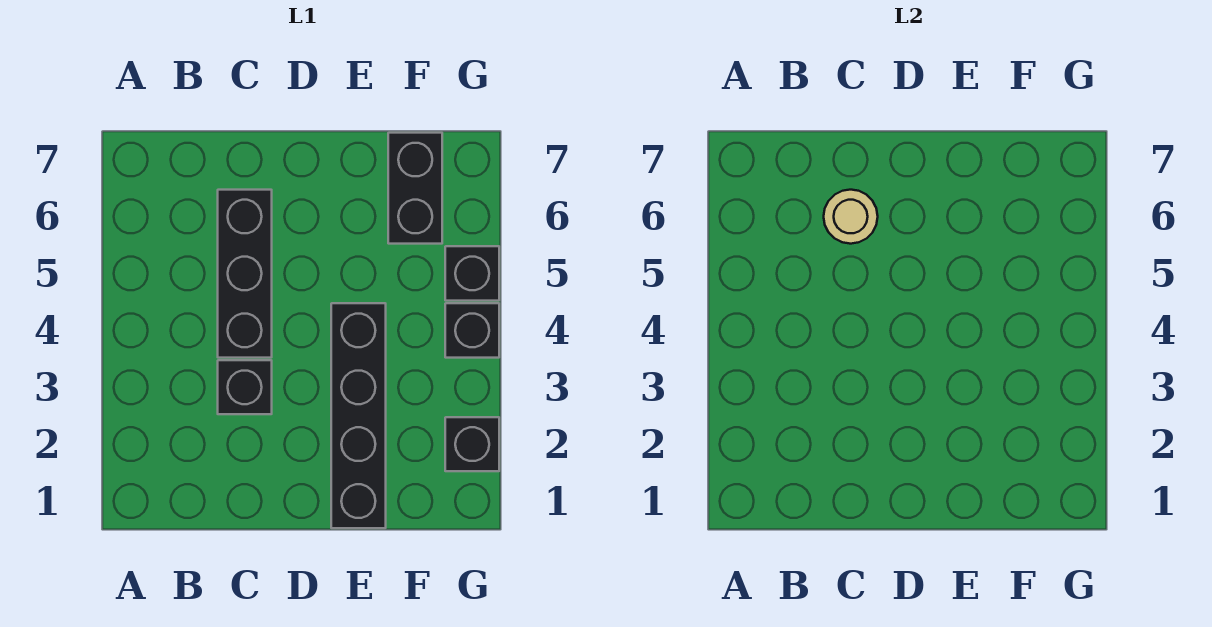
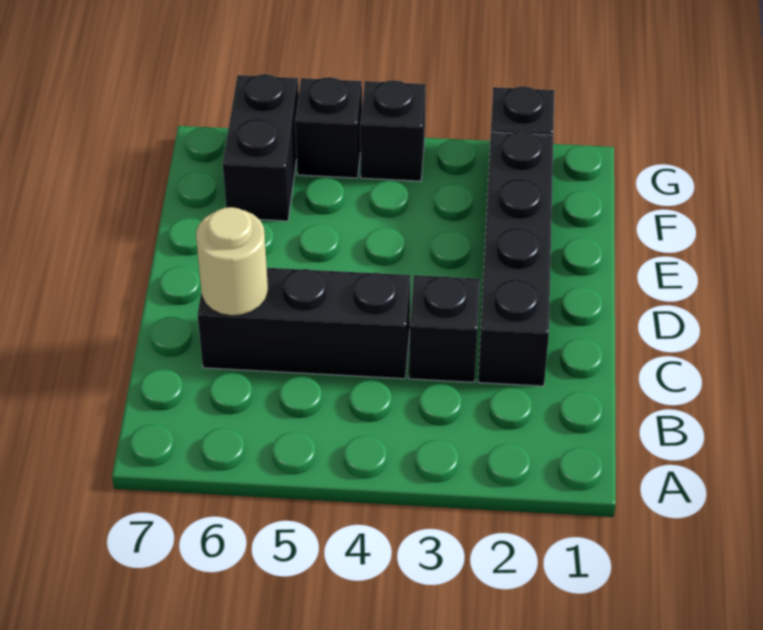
black 1x4 brick [331,303,386,528] -> black 1x4 brick turned to [478,132,553,386]
black 1x2 brick [388,133,442,244] -> black 1x2 brick turned to [223,74,299,221]

